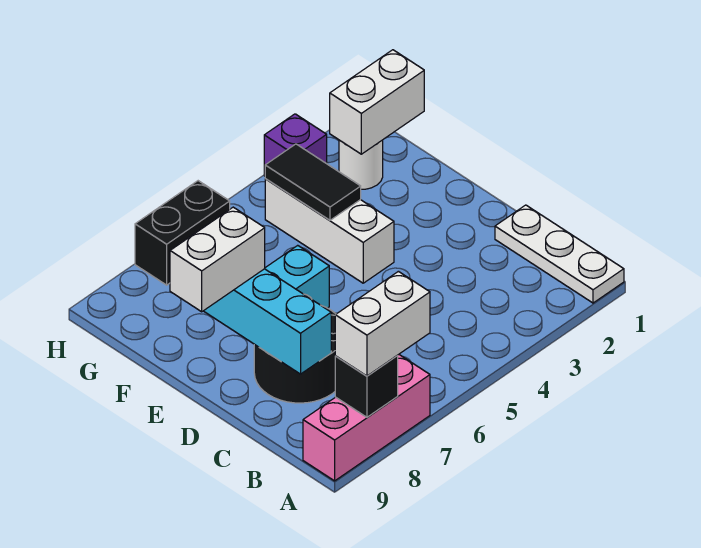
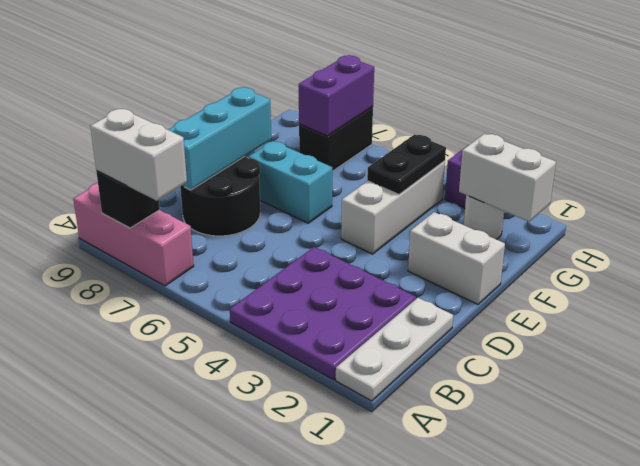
none -> purple 3x3 plate [230,247,416,380]
white 1x2 brick [170,207,265,312] -> white 1x2 brick moved to [408,212,505,304]
black 1x2 tile [265,144,361,220] -> black 1x2 plate [367,134,446,194]
none -> purple 1x2 brick [299,55,374,136]
black 1x2 brick [135,181,230,285] -> black 1x2 brick turned to [299,107,373,171]

